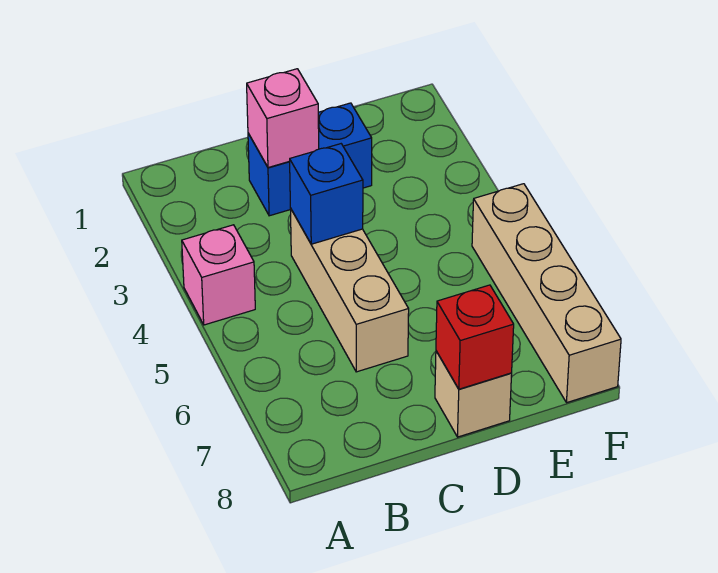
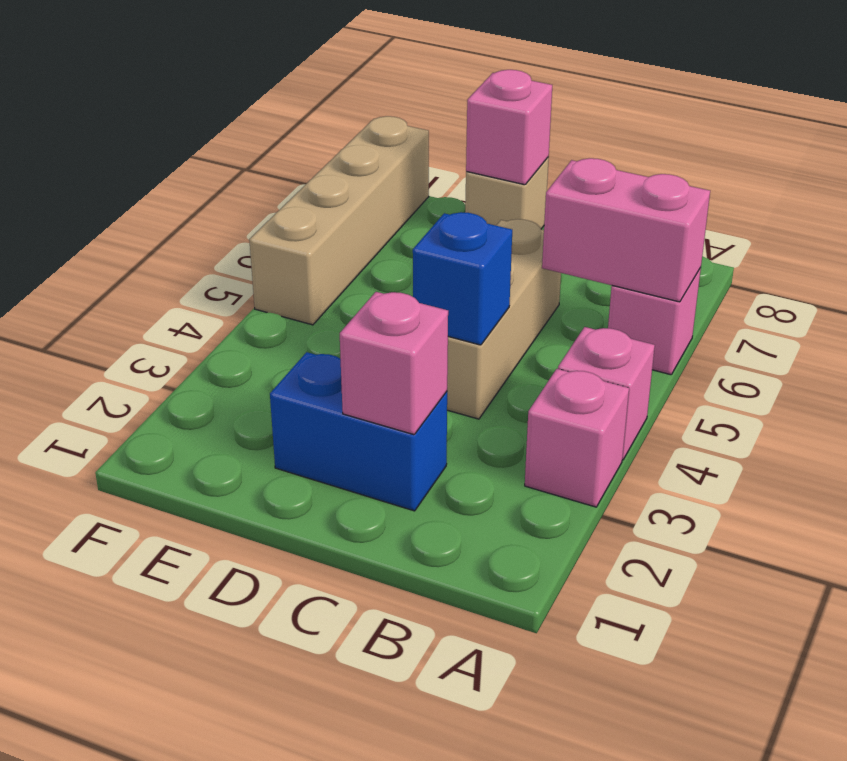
none -> pink 1x1 brick [525,369,629,507]
none -> pink 1x1 brick [608,268,701,375]
none -> pink 1x2 brick [542,158,710,302]
red 1x1 brick [436,285,514,389] -> pink 1x1 brick [466,70,552,185]

